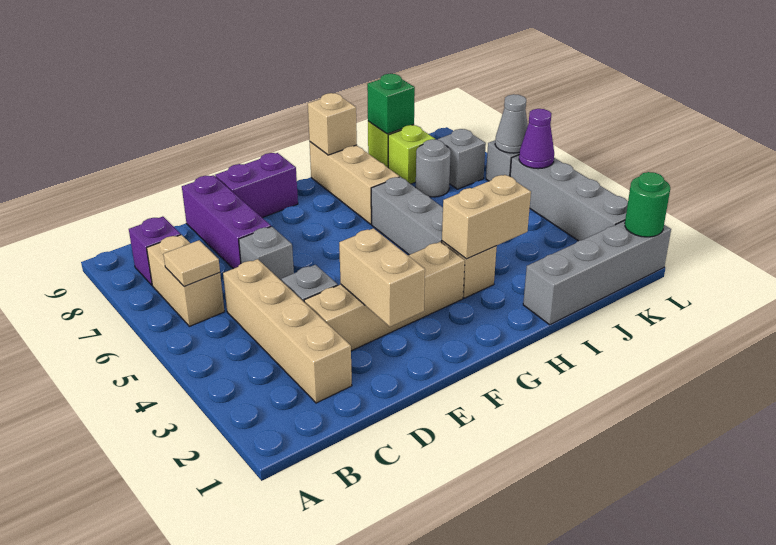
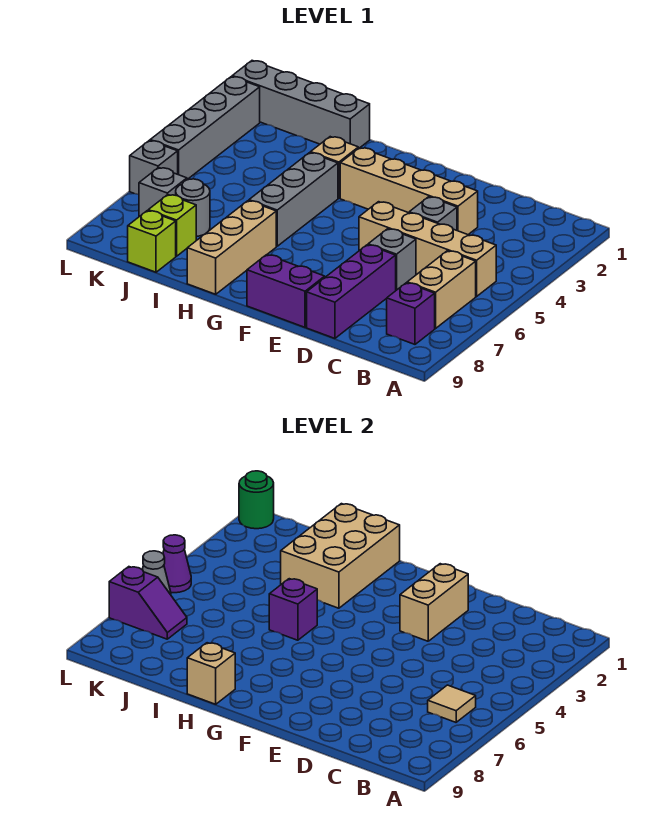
tan 1x4 brick [223,259,352,403] -> tan 1x4 brick turned to [359,202,496,296]
tan 1x2 brick [442,175,531,259] -> tan 2x3 brick [281,504,400,608]
none -> purple 1x1 brick [269,579,317,640]
green 1x1 brick [367,74,415,134] -> none
none -> purple 1x2 slope [109,567,187,639]

